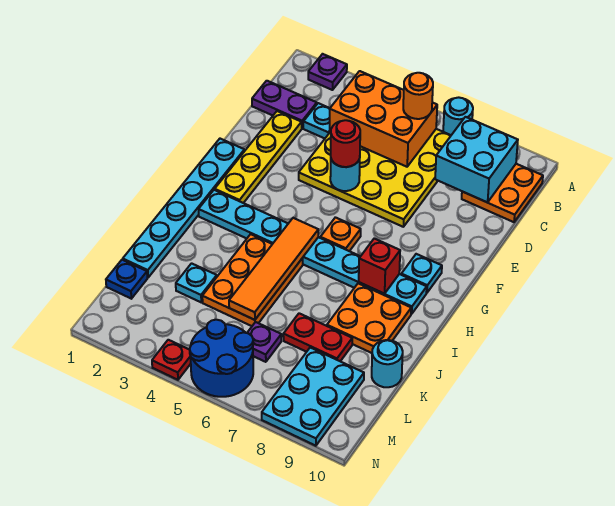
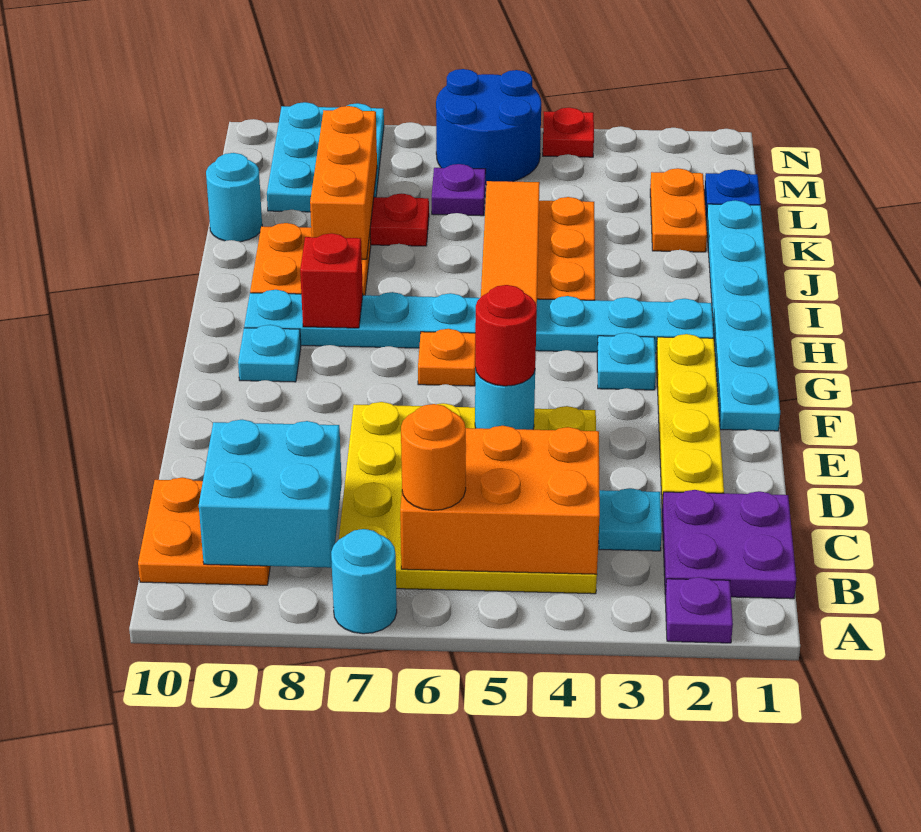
purple 1x2 plate [252,81,317,128] -> purple 2x2 plate [662,490,796,599]
none -> orange 1x3 brick [310,106,377,259]
none -> orange 1x2 plate [650,168,707,252]
cyan 1x1 plate [176,263,217,302] -> cyan 1x1 plate moved to [597,333,656,390]

